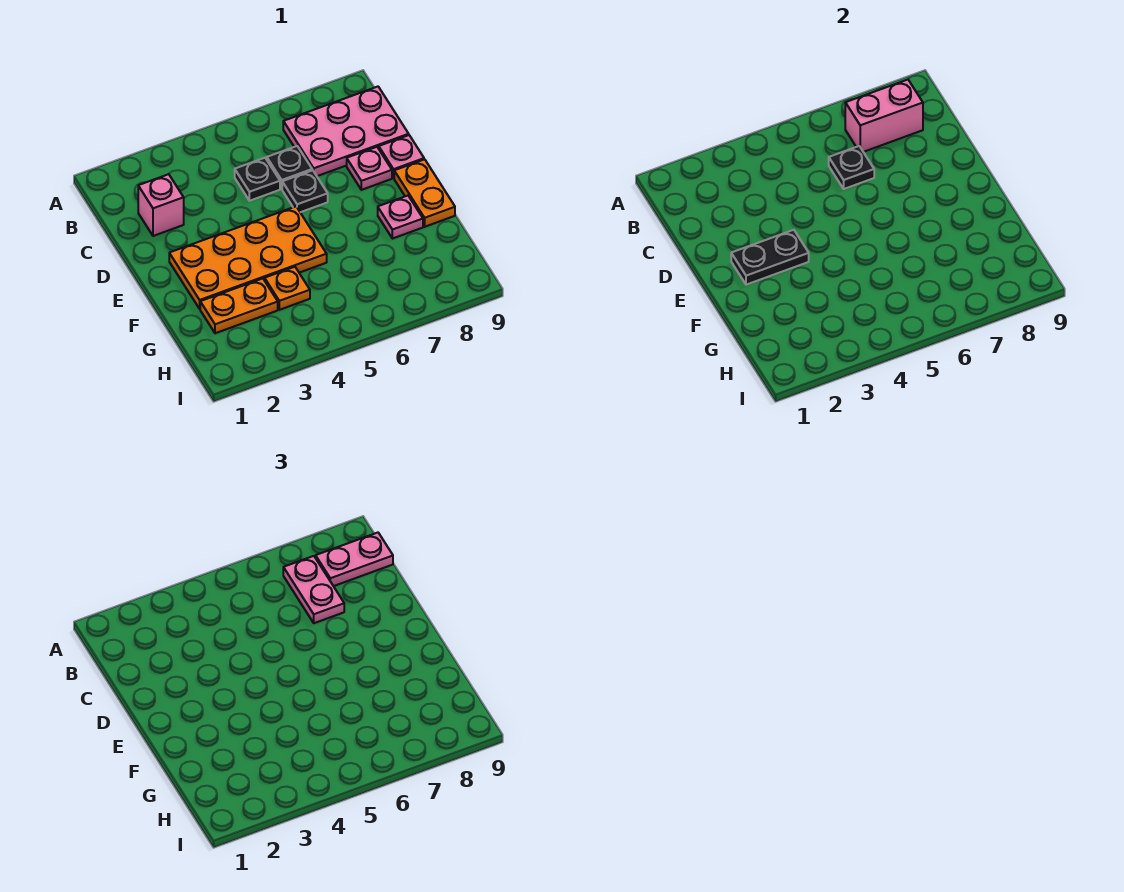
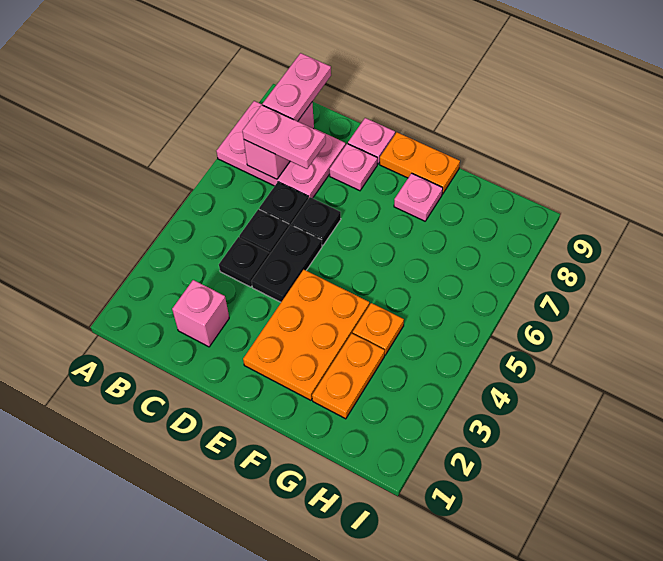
pink 2x3 plate [283,87,409,176] -> pink 2x3 plate turned to [216,101,346,199]
black 1x1 plate [829,146,874,189] -> black 1x1 plate moved to [219,237,269,287]
orange 2x4 plate [169,207,327,309] -> orange 2x3 plate [243,270,369,400]
black 1x2 plate [731,230,809,285] -> black 1x2 plate moved to [251,225,322,302]

